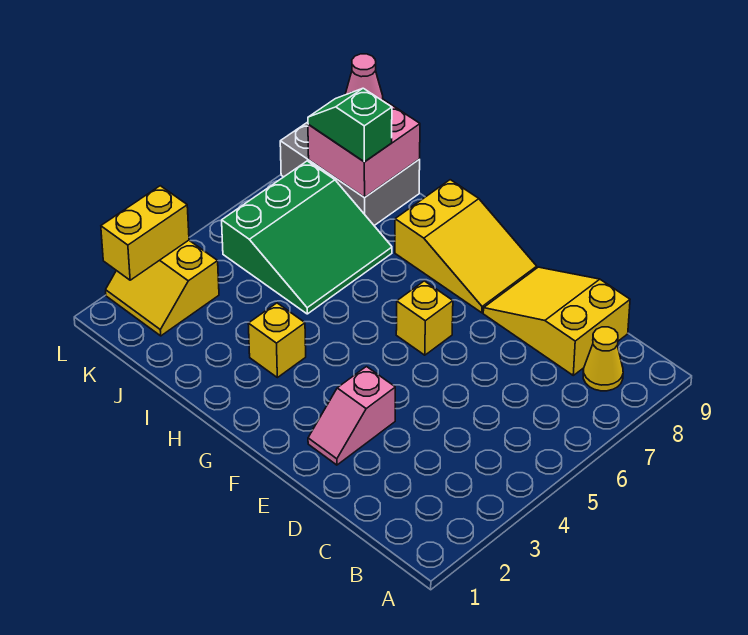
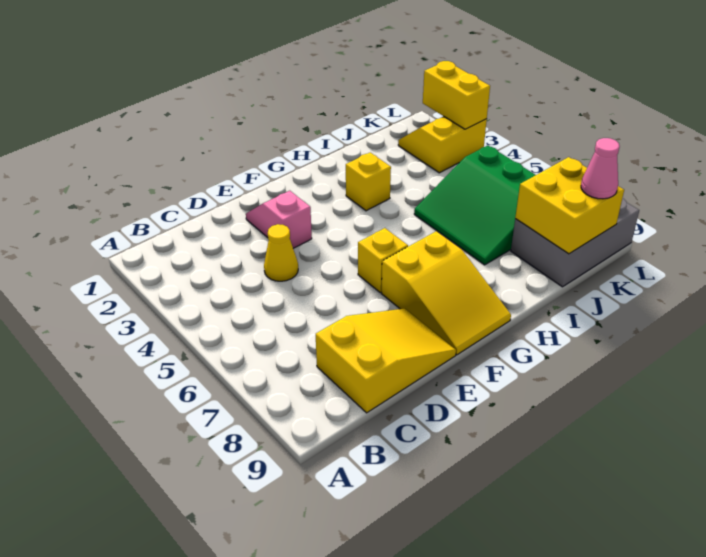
yellow 1x1 cone [583,327,623,391] -> yellow 1x1 cone moved to [264,224,298,281]
yellow 2x3 slope [395,180,537,313] -> yellow 2x3 slope turned to [381,231,511,355]
pink 2x2 brick [308,99,420,198] -> yellow 2x2 brick [515,157,624,254]
green 1x2 slope [308,88,392,162] -> none

